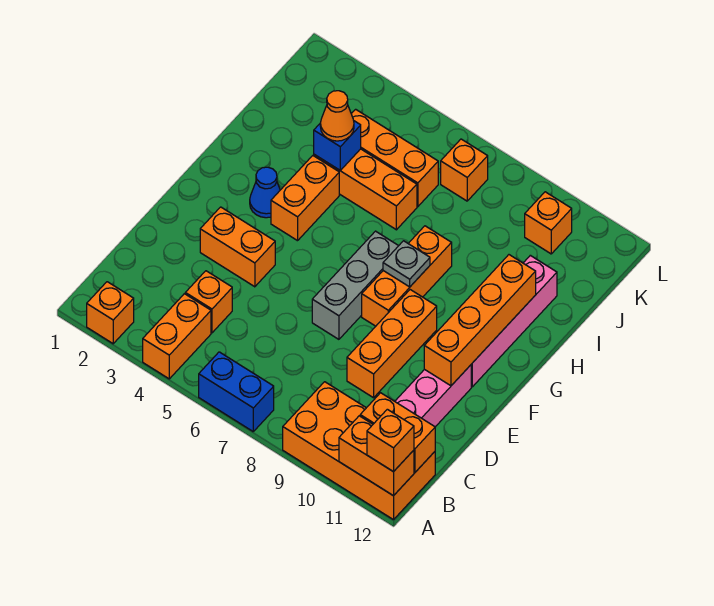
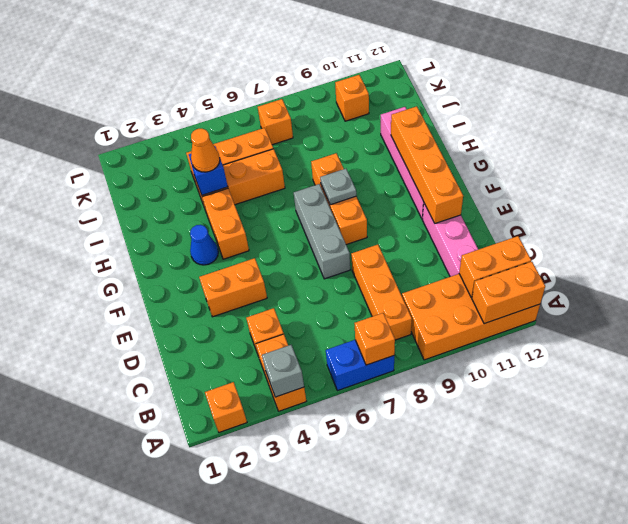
none -> grey 1x1 brick [262,345,304,397]
orange 1x1 brick [367,409,414,472] -> orange 1x1 brick moved to [355,313,395,365]
orange 1x3 brick [347,290,437,398] -> orange 1x3 brick moved to [351,245,412,340]

